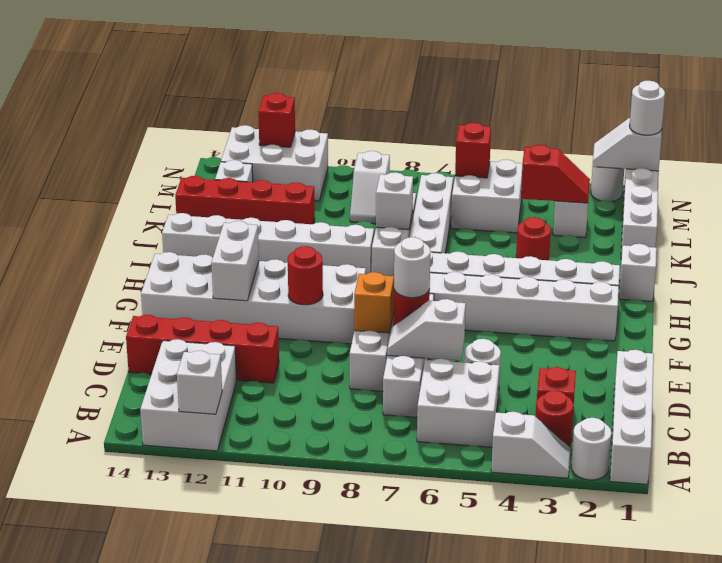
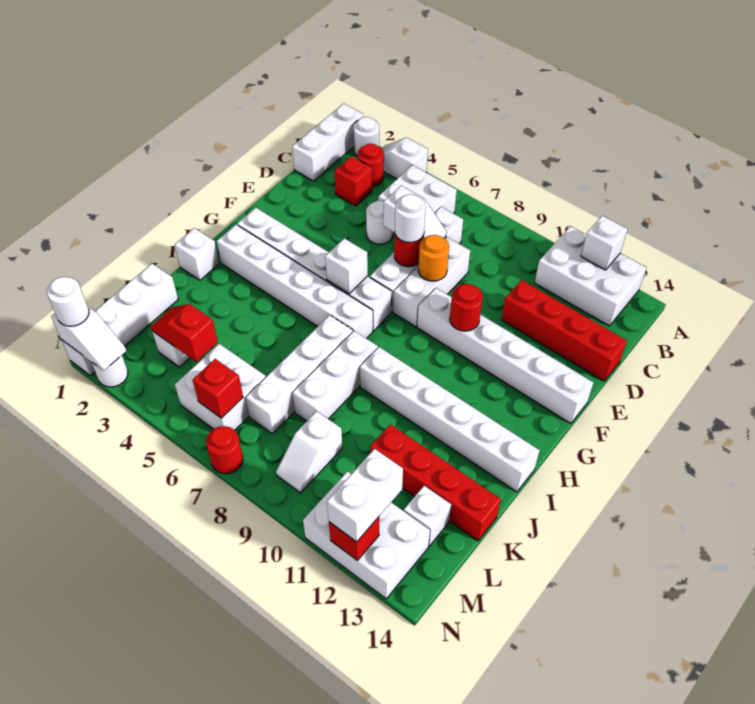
white 1x4 brick [610,350,654,484] -> white 1x3 brick [292,103,363,181]
white 2x3 brick [140,339,237,451] -> white 2x3 brick turned to [535,226,646,326]
orange 1x1 brick [354,272,394,333] -> orange 1x1 round brick [418,235,449,281]
white 2x6 brick [141,252,366,344] -> white 1x6 brick [417,288,593,424]
white 1x2 brick [211,221,259,301] -> white 1x2 brick moved to [327,449,403,542]
red 1x1 round brick [516,217,551,260] -> red 1x1 round brick moved to [206,426,243,474]
white 1x1 brick [376,172,413,230] -> white 1x1 brick moved to [325,238,368,293]
white 1x2 slope [350,151,390,223] -> white 1x2 slope turned to [276,411,342,493]

